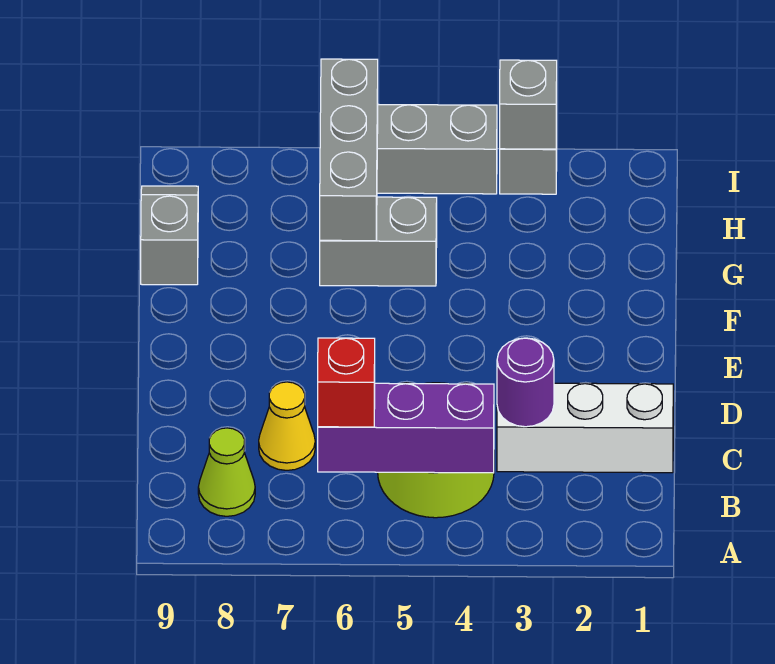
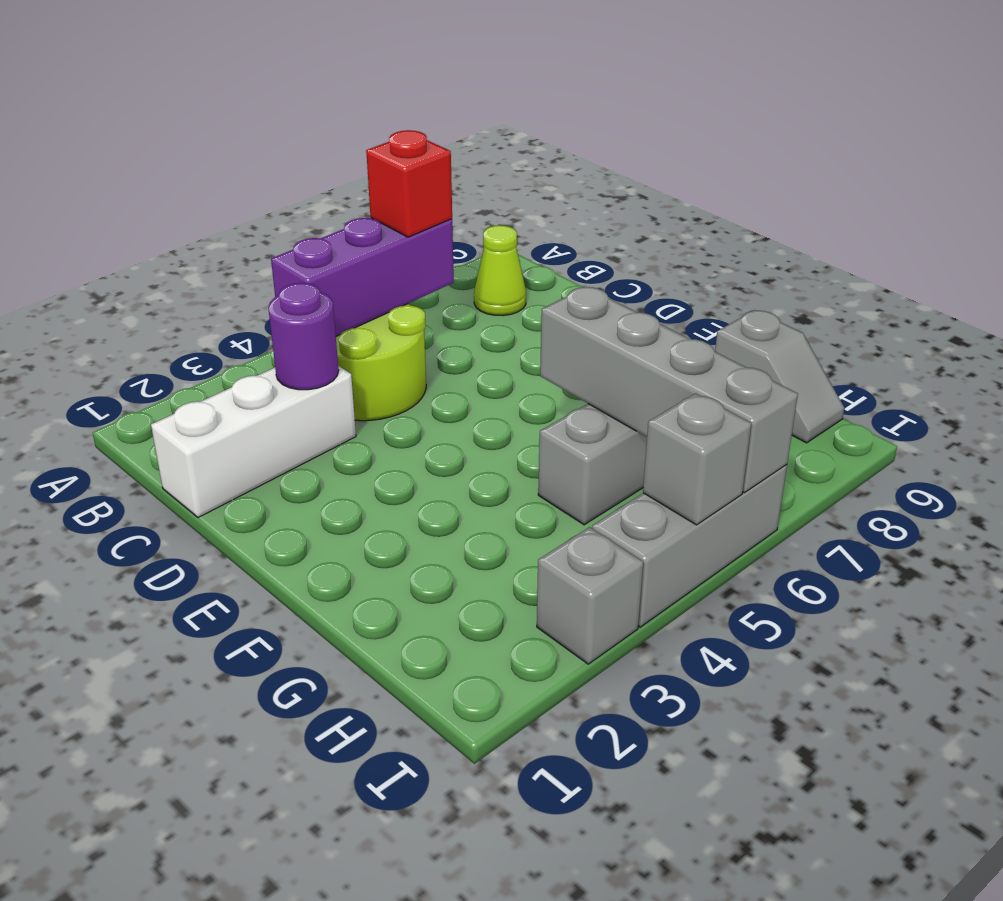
yellow 1x1 cone [259,382,315,470] -> none
grey 1x3 brick [320,59,378,241] -> grey 1x4 brick [540,287,798,493]
grey 1x1 brick [500,60,557,149] -> grey 1x1 brick moved to [643,393,751,525]

